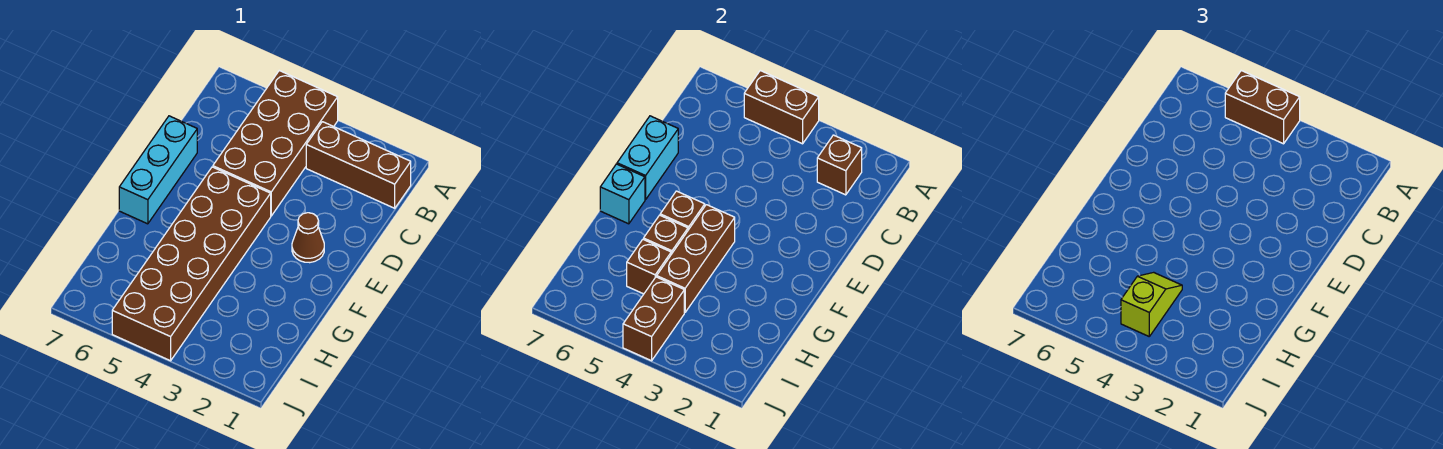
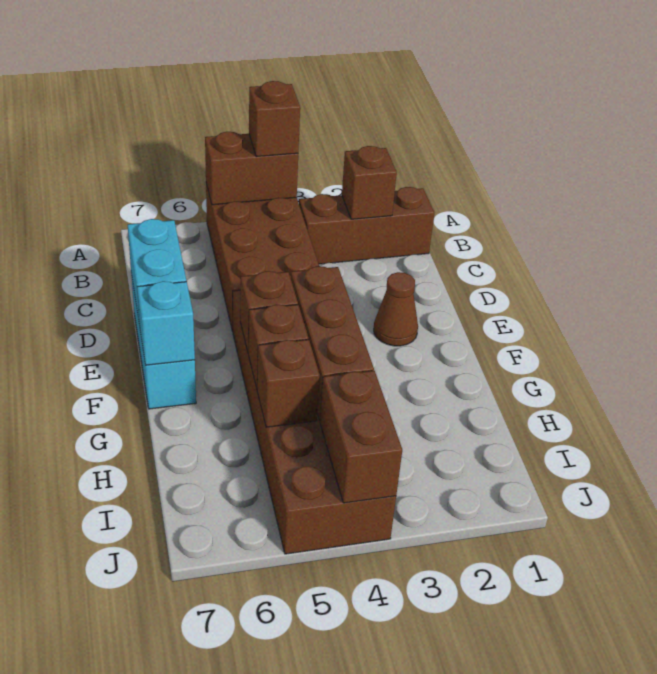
brown 1x2 brick [1225,71,1300,144] -> brown 1x1 brick [249,81,300,157]
lime 1x2 slope [1121,272,1182,336] -> none

